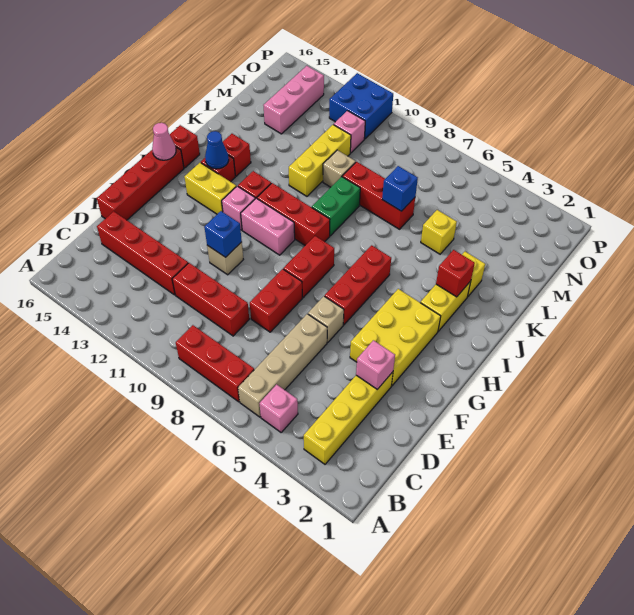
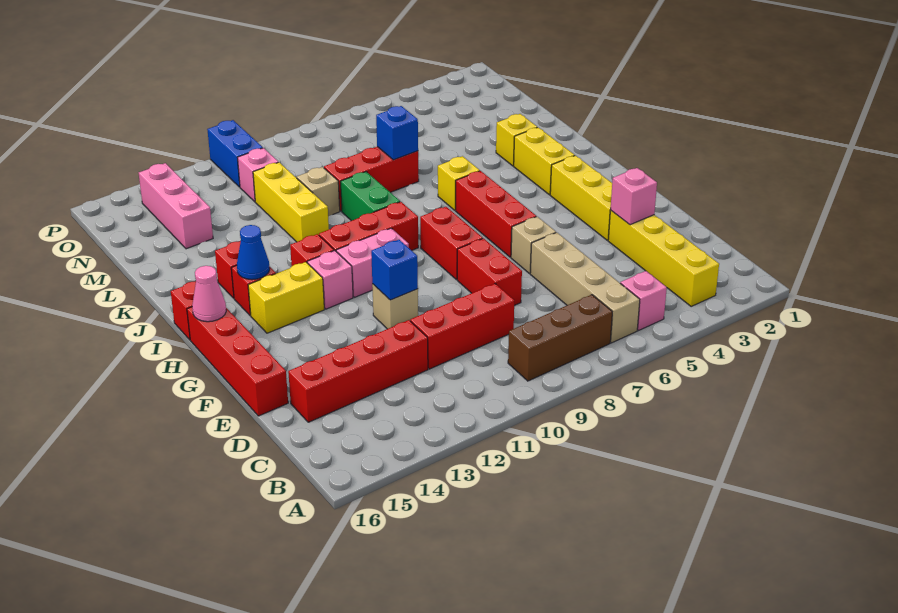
red 1x3 brick [176,325,254,402] -> brown 1x3 brick [508,295,612,381]
yellow 2x3 brick [350,289,441,386] -> yellow 1x3 brick [550,156,612,240]
red 1x1 brick [436,250,475,297] -> none
yellow 1x1 brick [421,210,457,254] -> yellow 1x1 brick moved to [438,156,480,210]
blue 2x2 brick [329,73,393,139] -> blue 1x2 brick [207,120,263,187]

